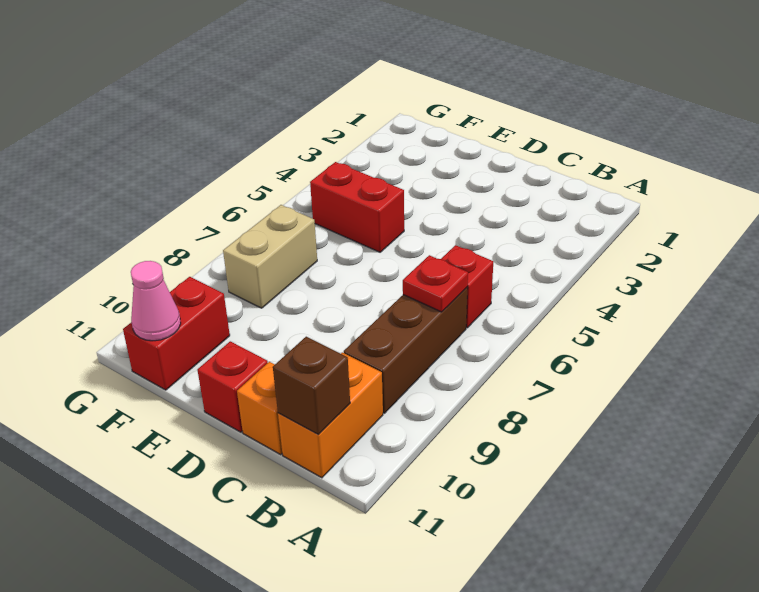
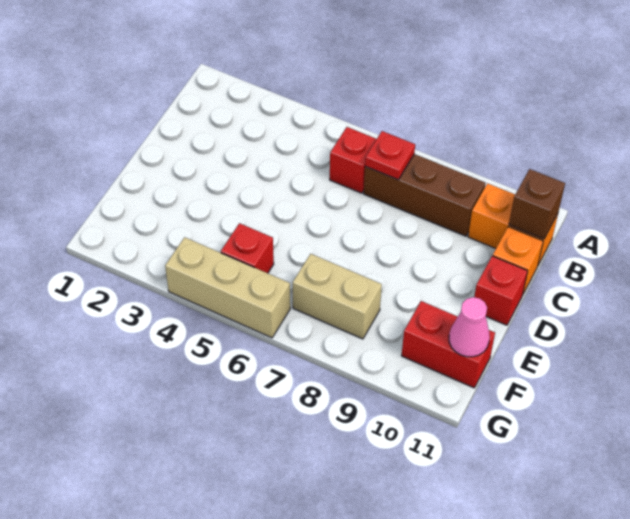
red 1x2 brick [310,162,404,252] -> red 1x1 brick [221,223,274,273]
none -> tan 1x3 brick [165,237,290,338]

